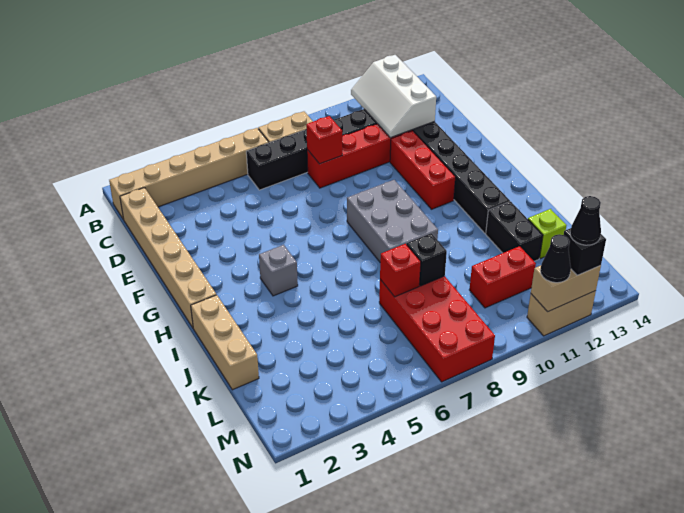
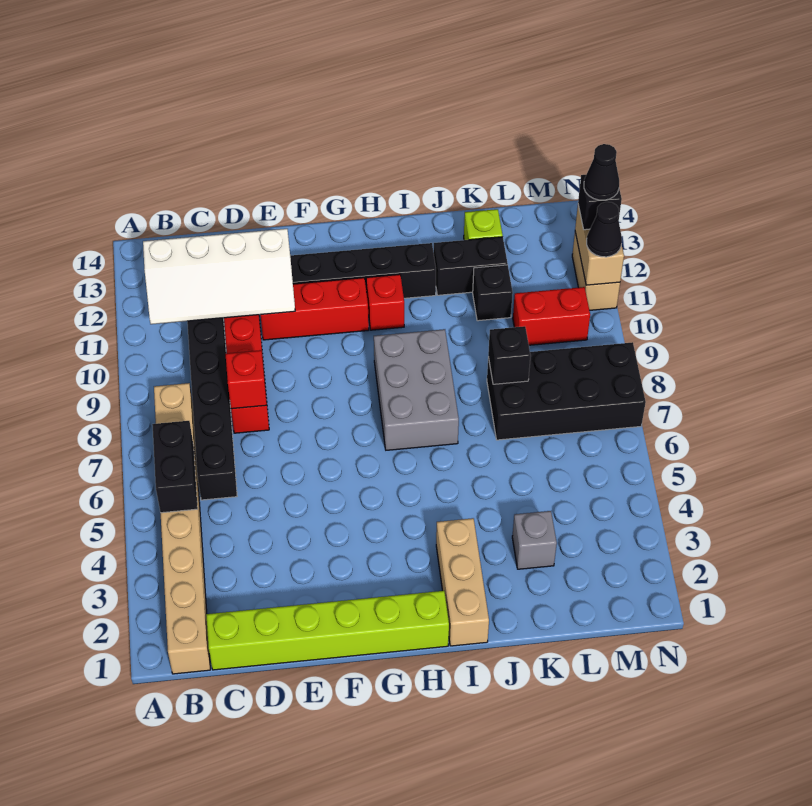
none -> black 1x2 brick [152,421,198,513]
white 2x3 slope [351,55,436,138] -> white 2x4 slope [143,229,295,324]
tan 1x6 brick [120,188,216,328] -> lime 1x6 brick [206,591,449,670]
grey 2x3 brick [347,180,438,262] -> grey 2x3 brick turned to [374,329,459,450]
grey 1x1 brick [259,245,298,296] -> grey 1x1 brick moved to [512,511,557,569]
tan 1x3 brick [191,295,259,390] -> tan 1x3 brick turned to [436,518,489,646]
red 2x4 brick [379,276,495,382] -> black 2x4 brick [487,342,646,440]
red 1x1 brick [380,244,421,297] -> red 1x1 brick moved to [366,274,404,330]
none -> black 1x1 brick [473,265,513,321]
red 1x2 brick [469,246,536,308] -> red 1x2 brick turned to [513,287,590,345]

